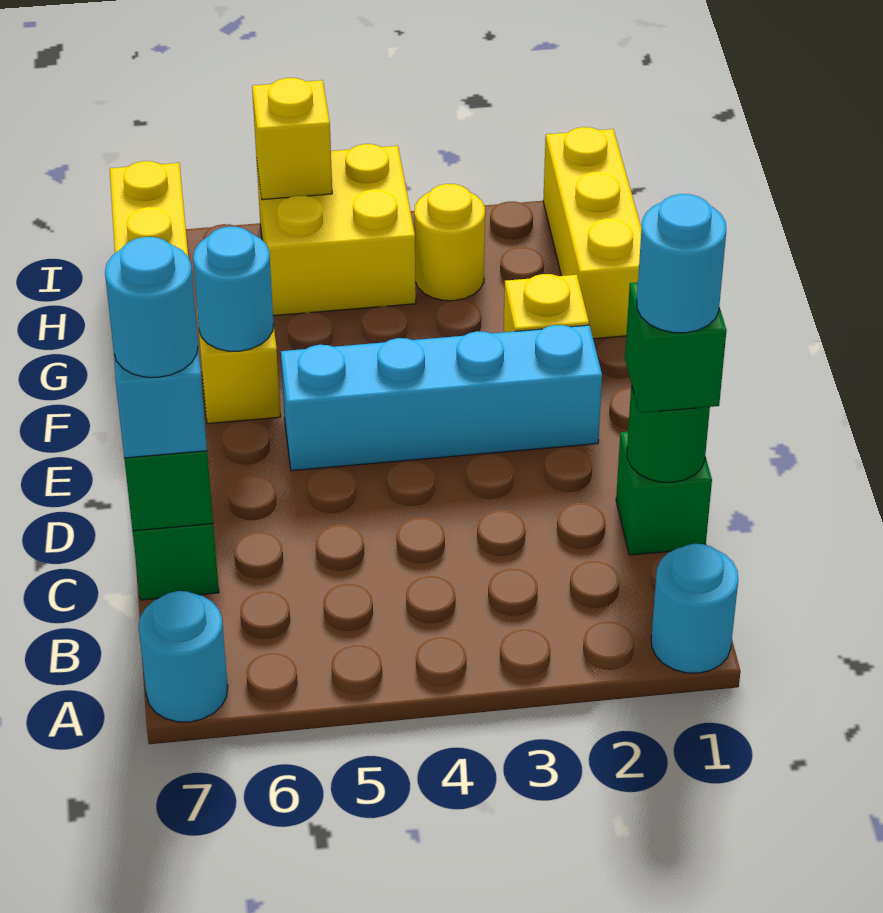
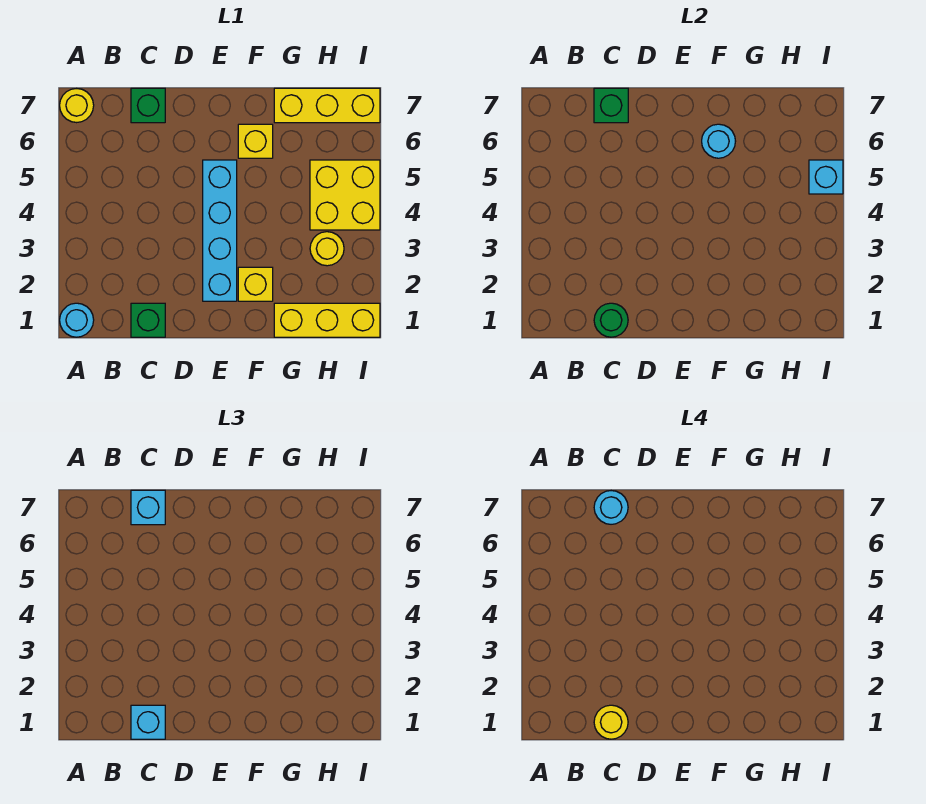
cyan 1x1 round brick [139,591,228,722] -> yellow 1x1 round brick [60,89,94,123]
green 1x1 brick [625,282,727,413] -> cyan 1x1 brick [131,705,165,739]
cyan 1x1 round brick [637,194,726,333] -> yellow 1x1 round brick [594,705,628,739]
yellow 1x1 brick [252,78,332,200] -> cyan 1x1 brick [809,160,843,194]

